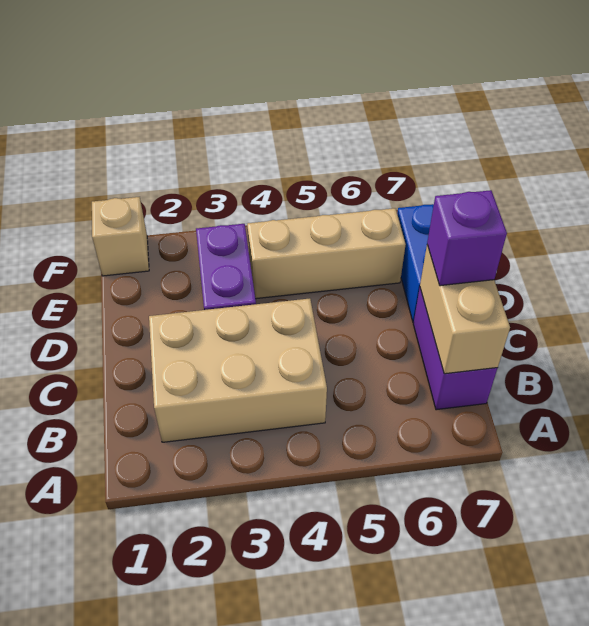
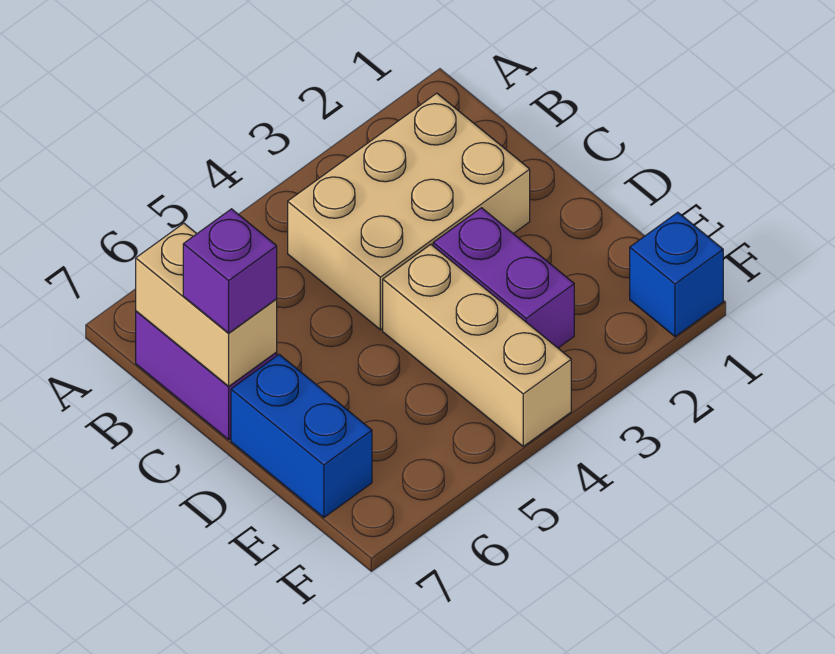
tan 1x3 brick [247,208,406,299] -> tan 1x3 brick turned to [383,245,571,446]
tan 1x1 brick [92,197,149,276] -> blue 1x1 brick [630,212,723,337]

